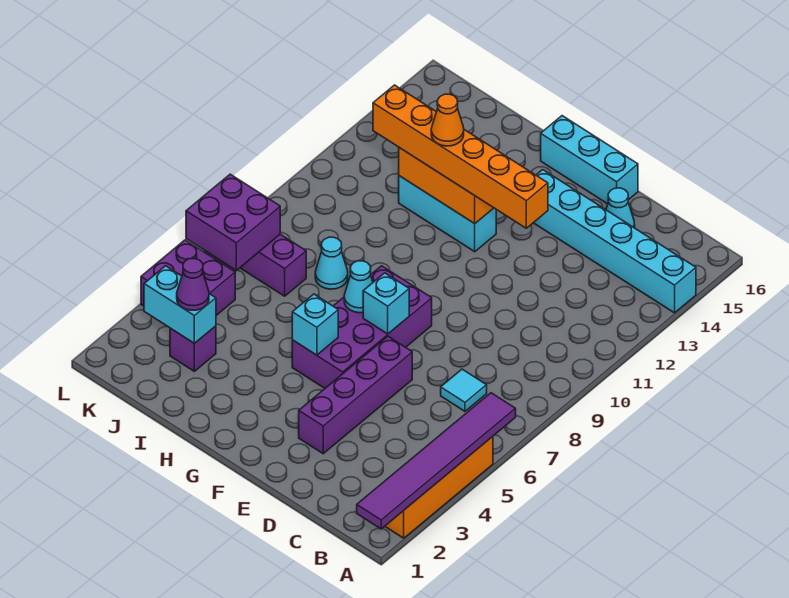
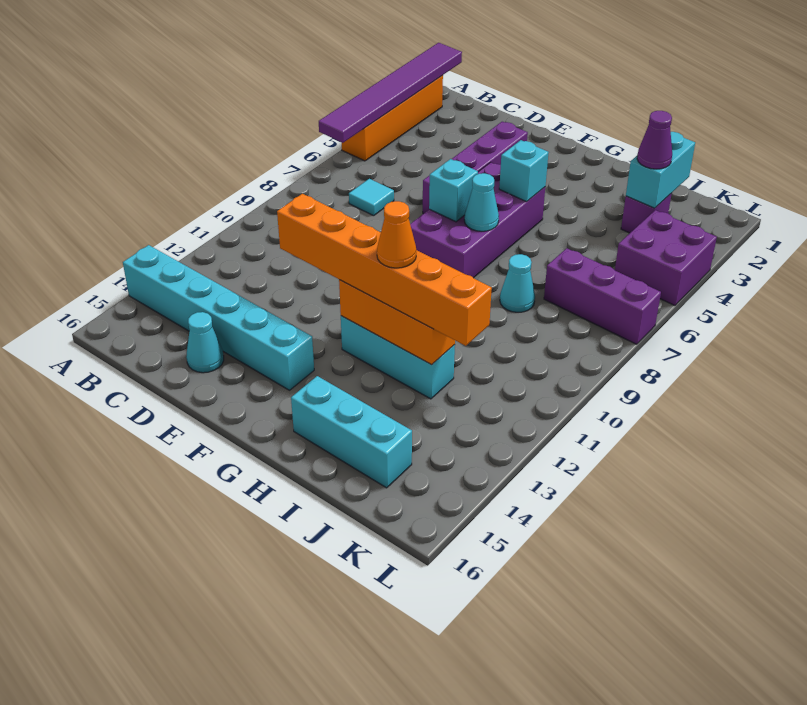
cyan 1x3 brick [541,116,638,204] -> cyan 1x3 brick moved to [291,376,412,488]
cyan 1x2 brick [144,266,216,344] -> cyan 1x2 brick turned to [626,132,695,208]
purple 2x2 brick [186,174,280,270] -> none

